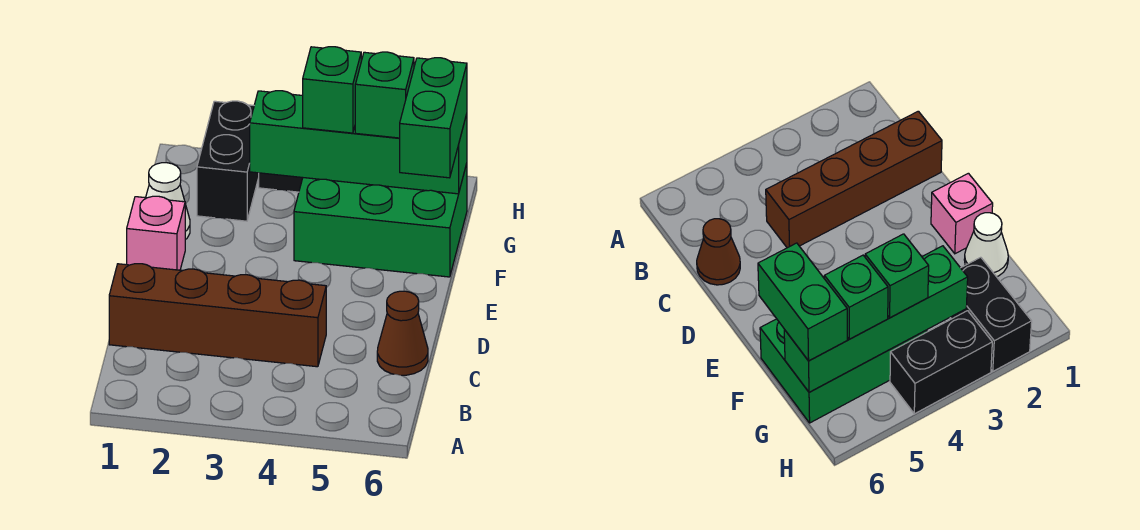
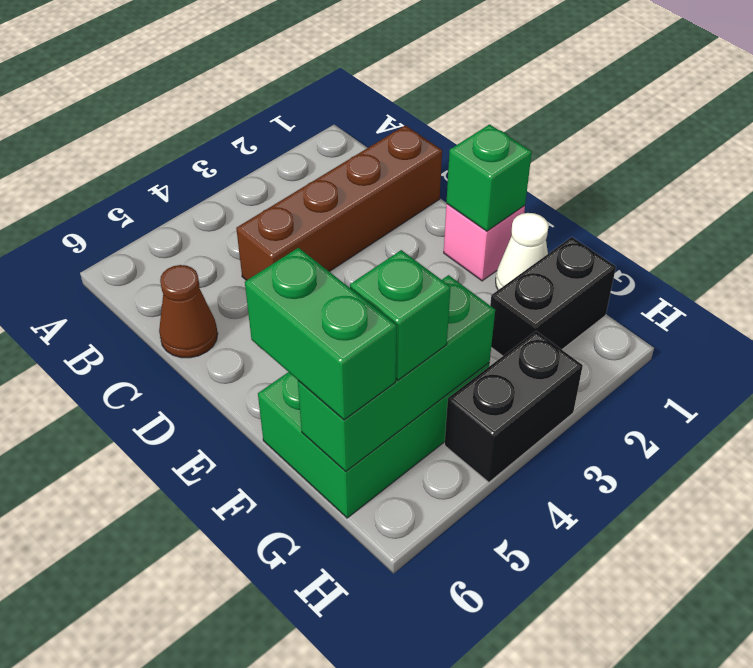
black 1x2 brick [197,101,259,221] -> black 1x2 brick turned to [490,237,616,356]
green 1x4 brick [250,91,467,194] -> green 1x3 brick [298,275,495,472]
green 1x1 brick [303,47,361,133] -> green 1x1 brick moved to [446,125,532,231]

